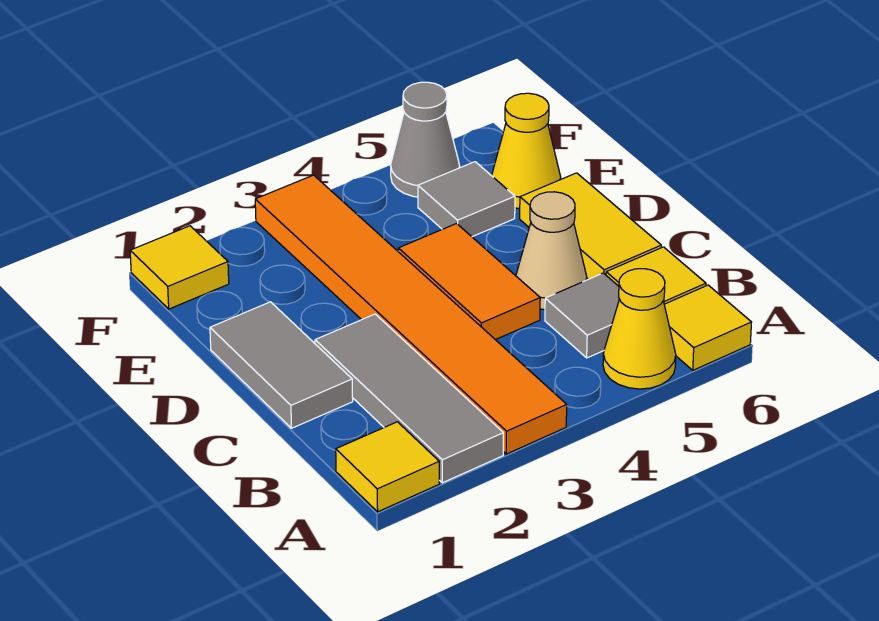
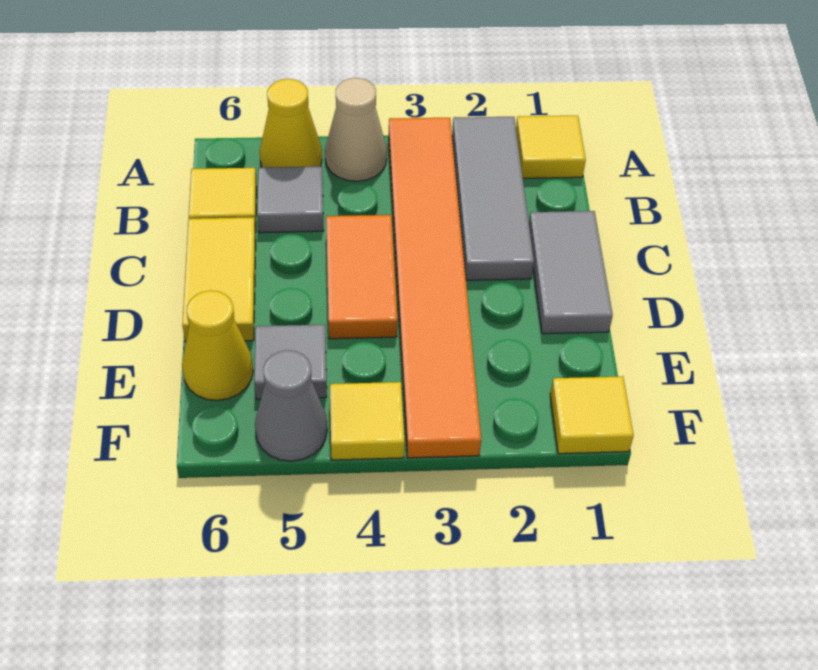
yellow 1x1 tile [664,285,752,370] -> yellow 1x1 tile moved to [330,382,405,460]
tan 1x1 cone [516,192,587,310] -> tan 1x1 cone moved to [325,78,387,181]

